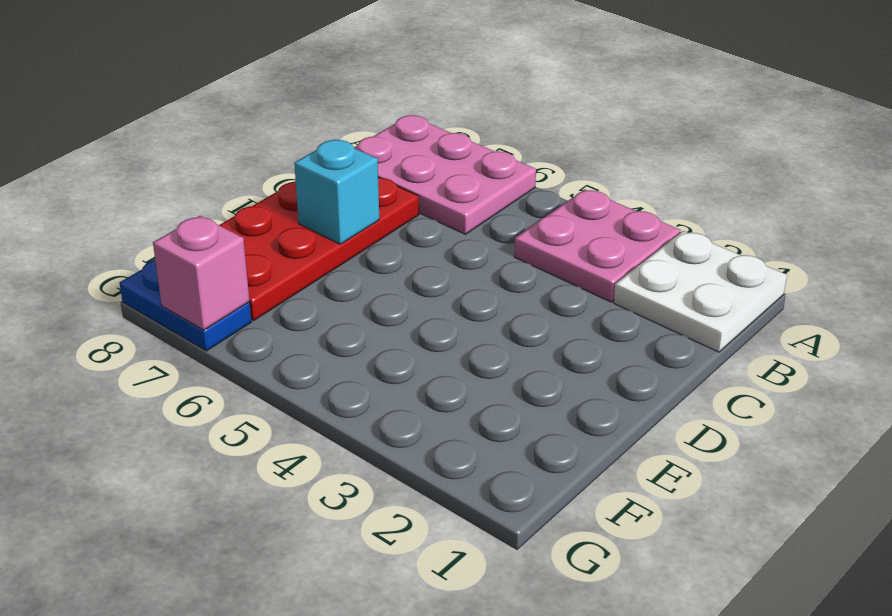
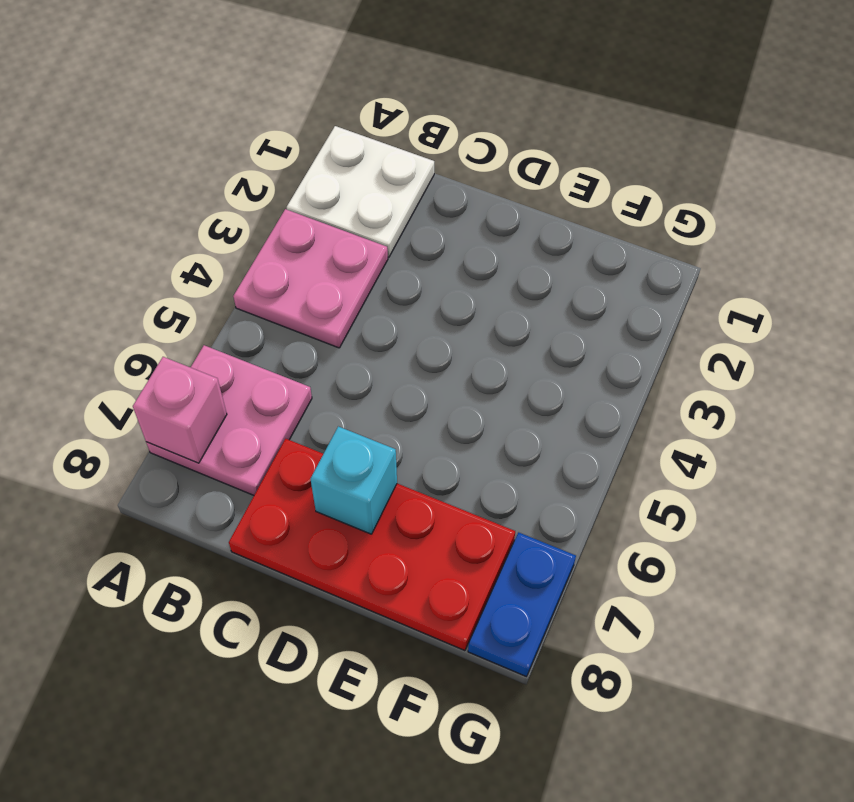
pink 2x3 plate [354,115,536,234] -> pink 2x2 plate [146,345,312,495]
pink 1x1 brick [153,216,249,330] -> pink 1x1 brick moved to [133,357,227,463]

